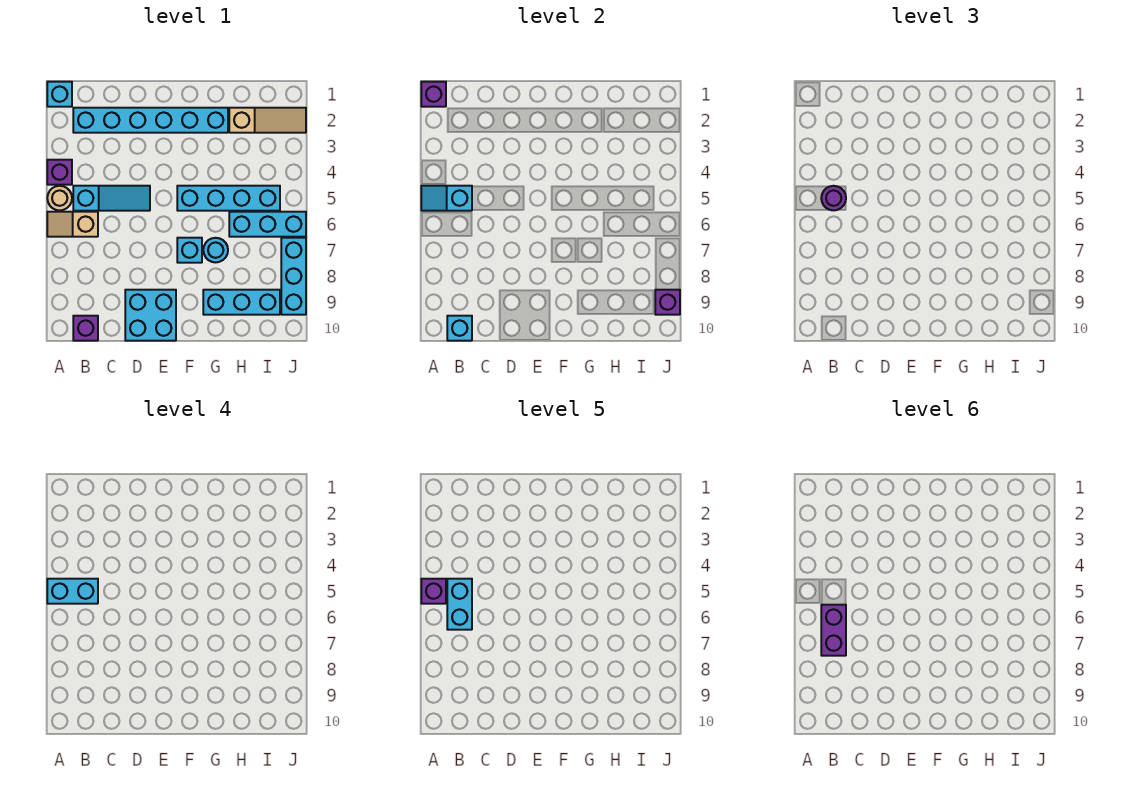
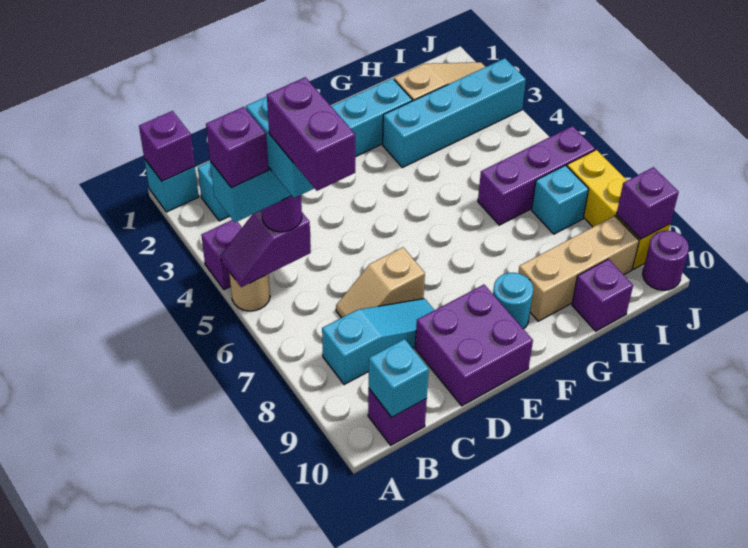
cyan 1x2 slope [421,186,472,211] -> purple 1x2 slope [221,210,311,287]
tan 1x2 slope [47,212,98,237] -> tan 1x2 slope moved to [336,247,425,318]
cyan 1x3 slope [73,186,150,211] -> cyan 1x3 slope moved to [322,299,434,385]
cyan 2x2 brick [125,290,176,341] -> purple 2x2 brick [415,285,533,406]
cyan 1x4 brick [177,186,280,211] -> cyan 1x4 brick moved to [383,58,526,168]
cyan 1x1 brick [177,238,202,263] -> cyan 1x1 brick moved to [532,165,589,234]
cyan 1x1 round brick [203,238,228,262] -> cyan 1x1 round brick moved to [493,273,533,329]
cyan 1x3 brick [203,290,280,315] -> tan 1x3 brick [518,216,639,321]
cyan 1x3 brick [229,212,306,237] -> purple 1x3 brick [478,126,595,225]
none -> purple 1x1 brick [572,259,633,331]
cyan 1x3 brick [281,238,306,315] -> yellow 1x3 brick [567,150,670,269]
none -> purple 1x1 round brick [643,231,689,290]

